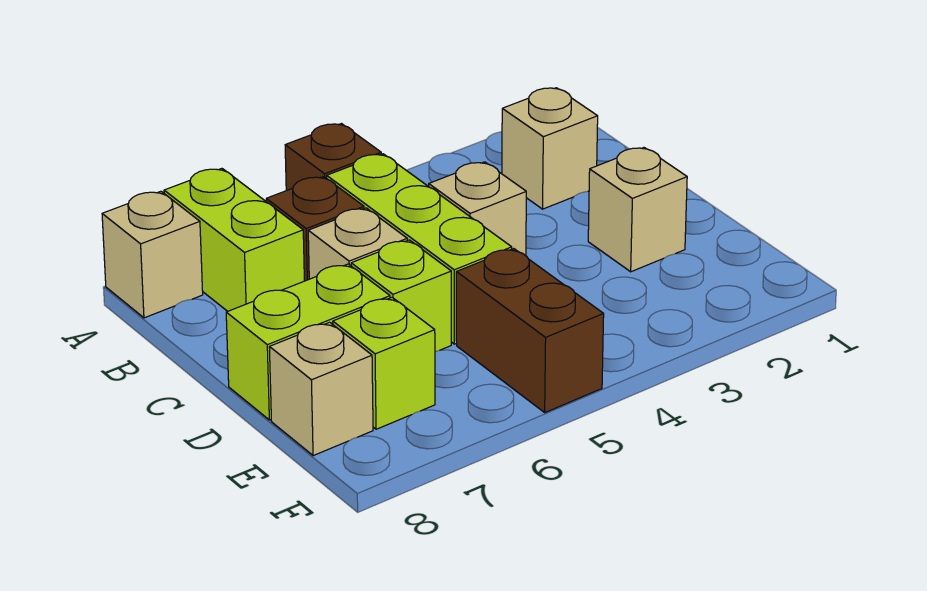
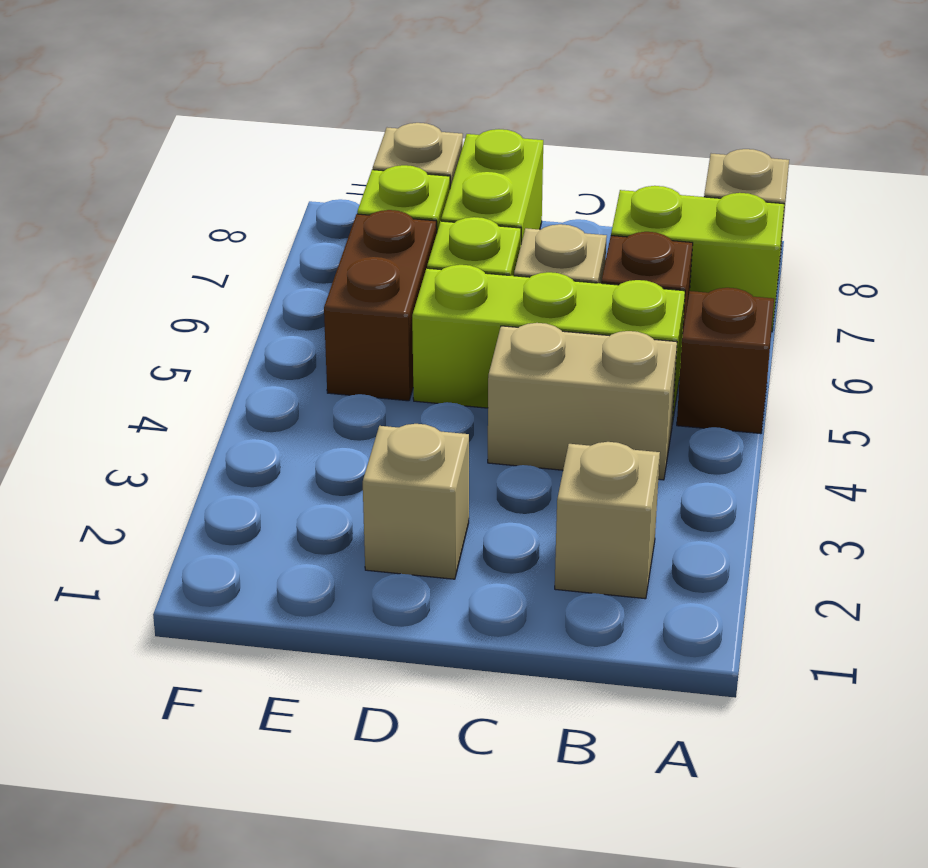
tan 1x1 brick [429,162,526,256] -> tan 1x2 brick [488,323,677,480]
brown 1x2 brick [456,249,604,412] -> brown 1x2 brick turned to [324,210,437,401]

